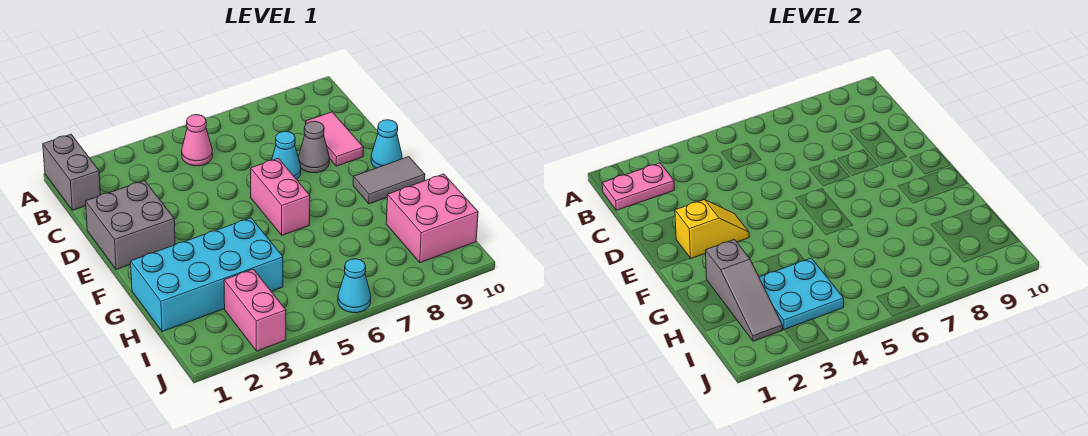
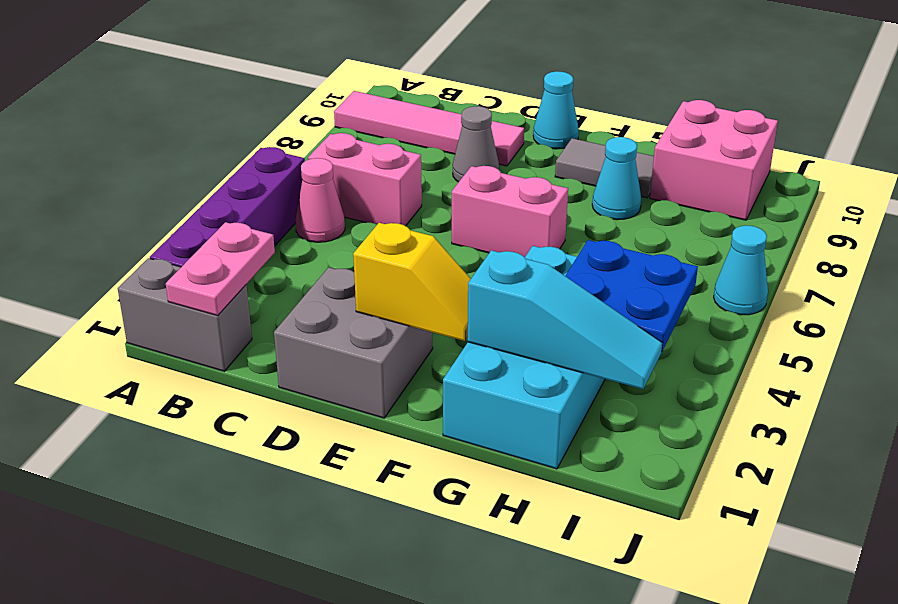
none -> purple 1x4 brick [150,147,305,267]
pink 1x2 tile [306,112,364,166] -> pink 1x4 tile [334,91,524,166]
cyan 1x1 cone [272,131,301,180] -> cyan 1x1 cone moved to [592,137,641,220]
yellow 1x2 slope [675,200,749,258] -> yellow 1x2 slope turned to [353,223,471,341]
grey 1x2 tile [353,157,425,204] -> grey 1x2 tile turned to [555,138,654,198]
grey 1x3 slope [706,240,783,341] -> cyan 1x3 slope [468,250,662,389]
cyan 2x2 plate [759,258,844,330] -> blue 2x2 plate [566,240,698,351]
pink 1x2 brick [224,269,286,351] -> pink 1x2 brick moved to [308,133,422,226]

